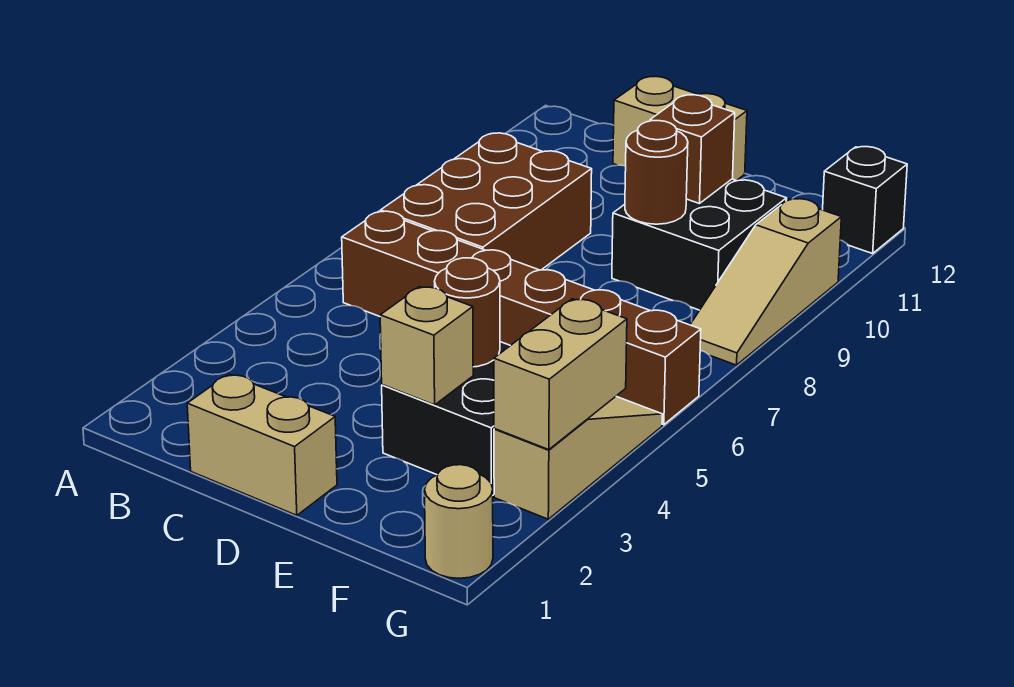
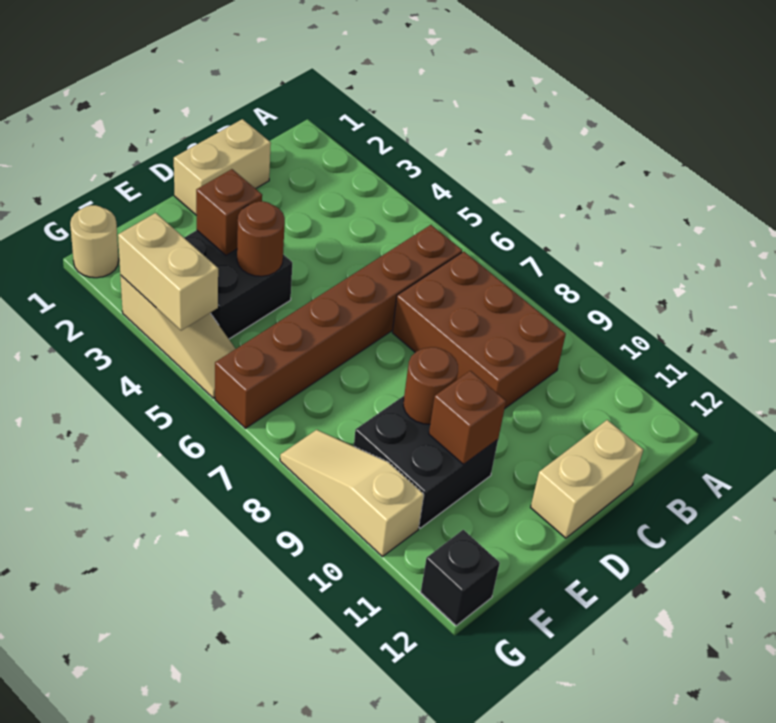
tan 1x1 brick [380,287,473,405] -> brown 1x1 brick [196,169,262,255]

